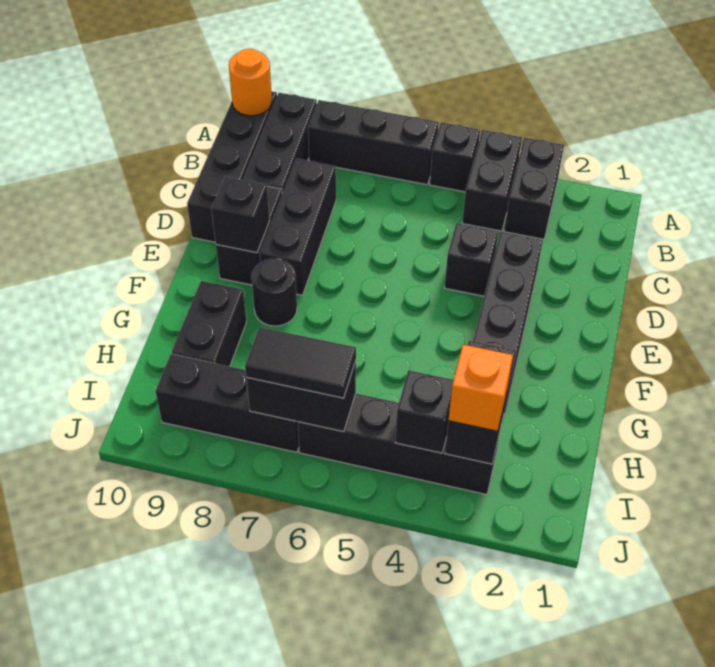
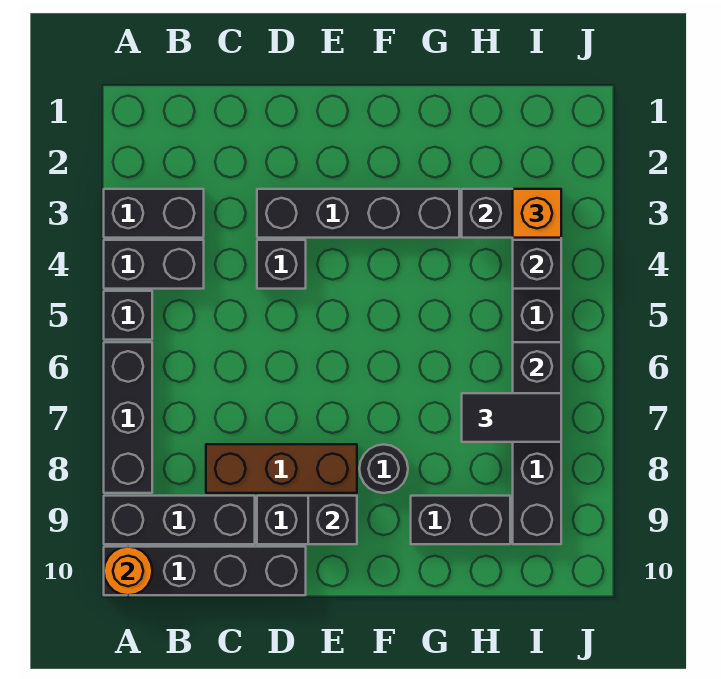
black 1x3 brick [259,159,336,295] -> brown 1x3 brick [206,444,357,493]
black 1x2 tile [245,327,356,398] -> black 1x2 tile turned to [462,393,561,442]

